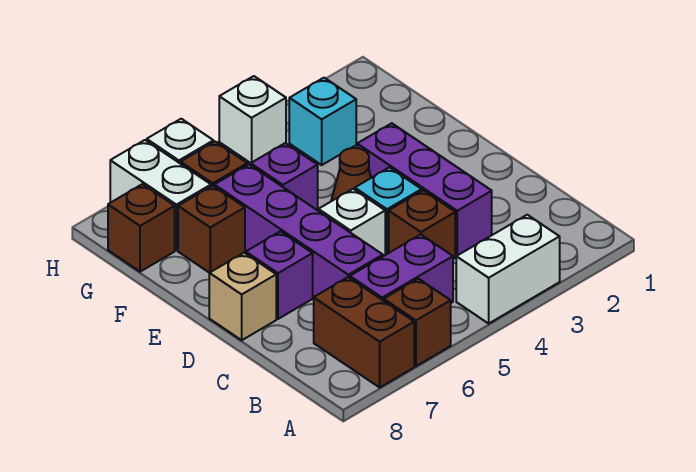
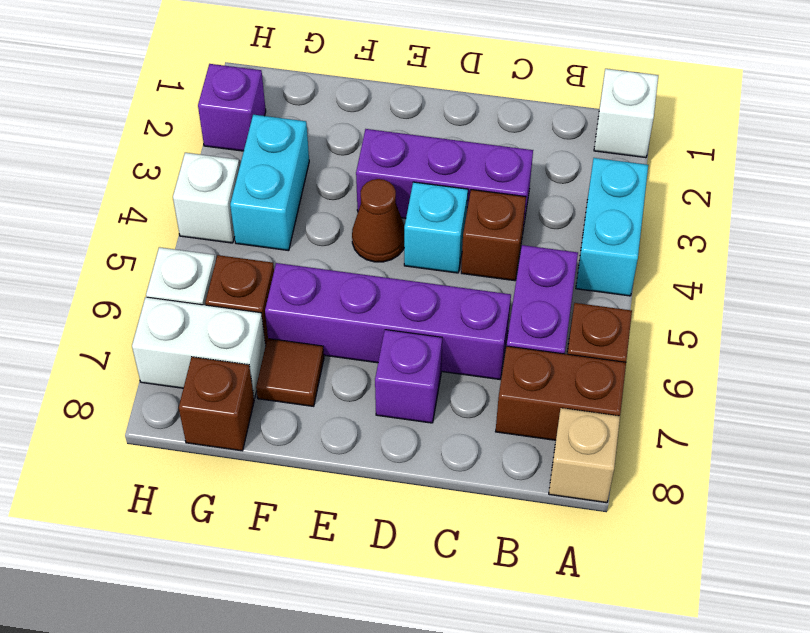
white 1x2 brick [456,215,560,323] -> cyan 1x2 brick [576,158,648,296]
white 1x1 brick [318,189,385,256] -> white 1x1 brick moved to [594,69,658,158]
tan 1x1 brick [209,253,276,340] -> tan 1x1 brick moved to [549,408,620,503]
purple 1x1 brick [251,143,318,210] -> purple 1x1 brick moved to [198,64,266,151]
brown 1x1 brick [178,186,245,273] -> brown 1x1 tile [256,339,324,406]
cyan 1x1 brick [289,78,356,165] -> cyan 1x2 brick [230,115,309,251]

